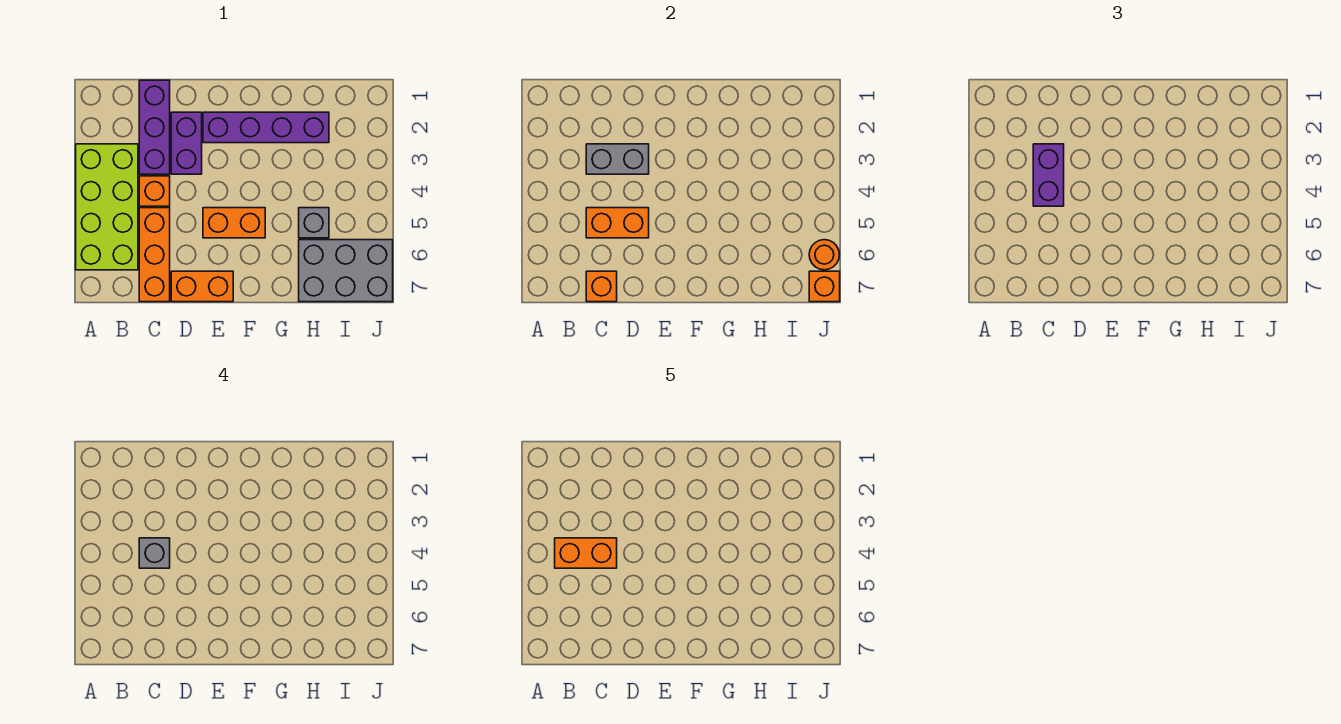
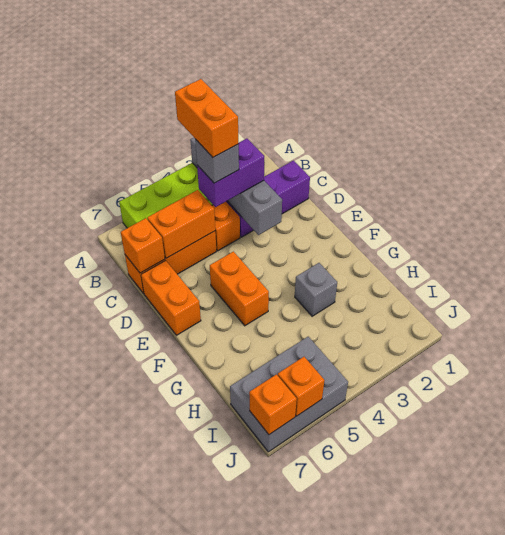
grey 1x2 brick [586,144,649,174] -> grey 1x4 brick [190,138,282,235]
orange 1x2 brick [586,208,649,238] -> orange 1x2 brick turned to [147,190,215,258]
purple 1x2 brick [171,112,202,174] -> none
purple 1x4 brick [203,112,329,143] -> none
grey 1x1 brick [299,208,329,238] -> grey 1x1 brick moved to [295,263,337,316]
grey 2x3 brick [299,240,393,302] -> grey 2x3 brick turned to [230,337,348,452]
orange 1x1 round brick [809,240,839,270] -> orange 1x1 brick [278,357,325,416]

